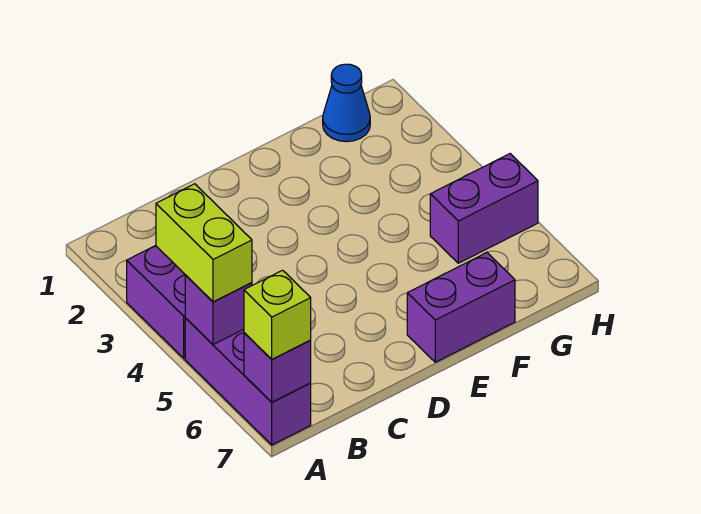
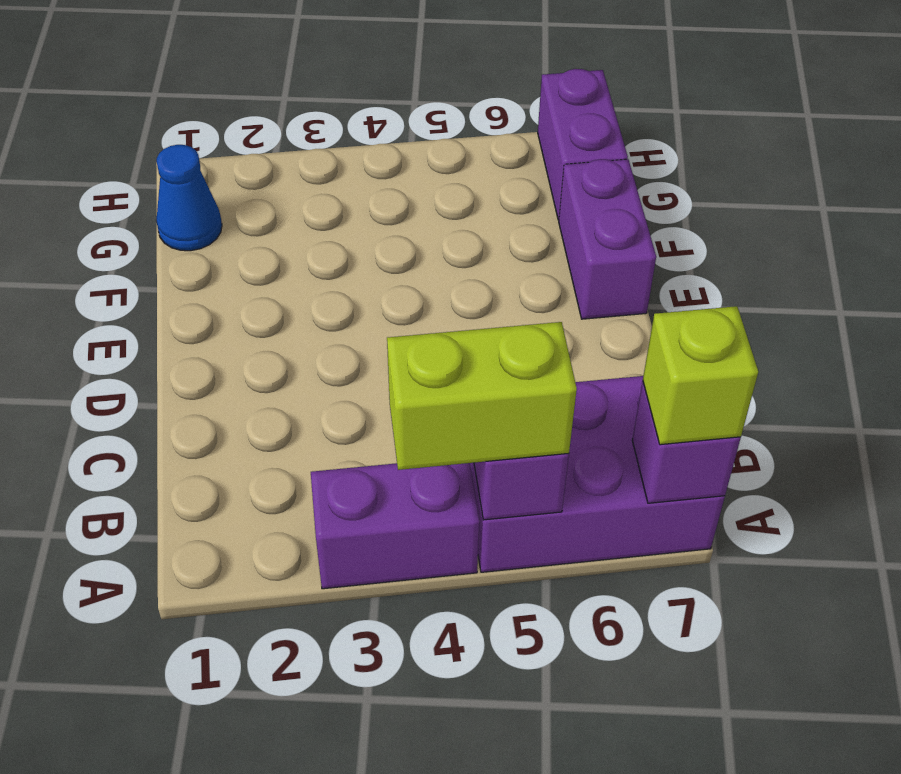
purple 1x3 brick [185,318,311,445] -> purple 2x3 brick [470,376,725,572]
purple 1x2 brick [430,154,538,263] -> purple 1x2 brick moved to [538,69,628,220]

